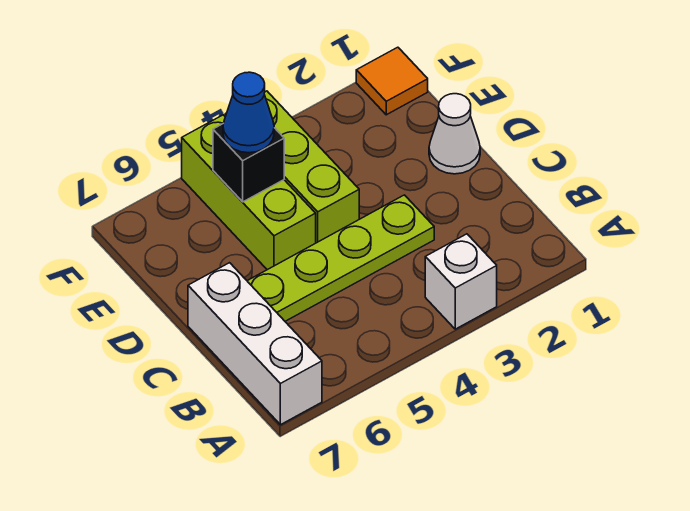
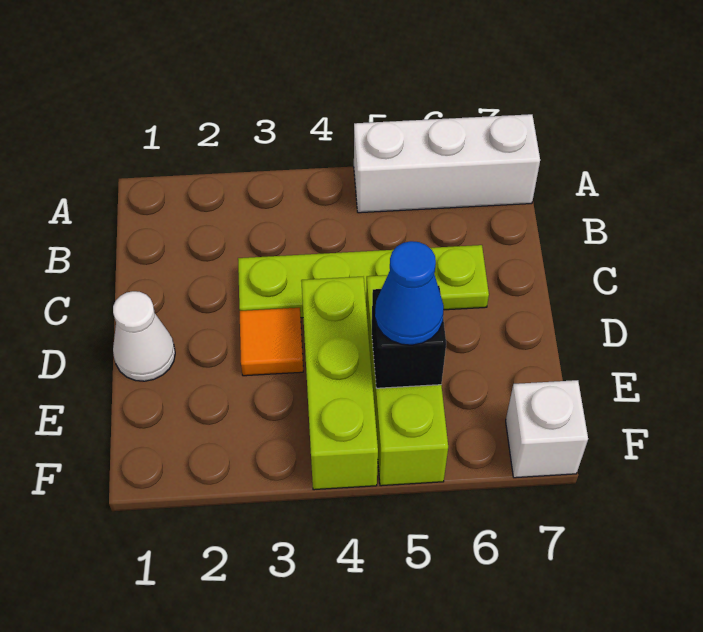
white 1x1 brick [425,234,497,329] -> white 1x1 brick moved to [506,380,588,478]
white 1x3 brick [188,263,322,425] -> white 1x3 brick turned to [354,114,540,213]
orange 1x1 tile [356,47,428,115] -> orange 1x1 tile moved to [240,308,303,376]

